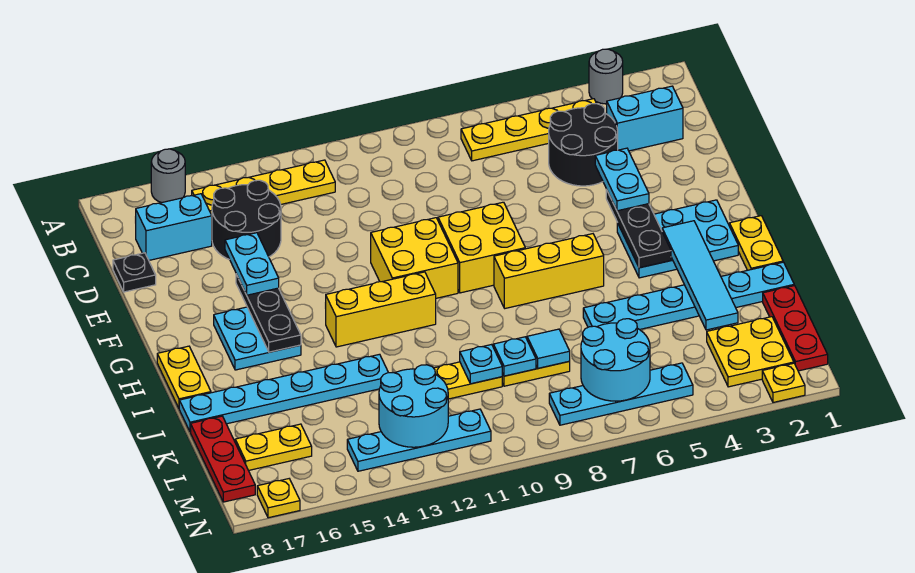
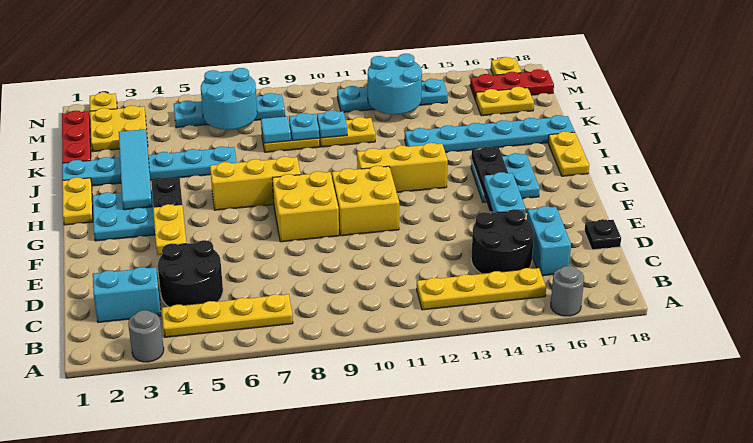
cyan 1x2 brick [135,194,212,260] -> cyan 1x2 brick turned to [527,206,571,276]
cyan 1x2 plate [595,148,649,211] -> yellow 1x2 plate [153,204,186,255]
red 1x3 plate [191,416,255,502] -> red 1x3 plate turned to [470,69,554,100]

